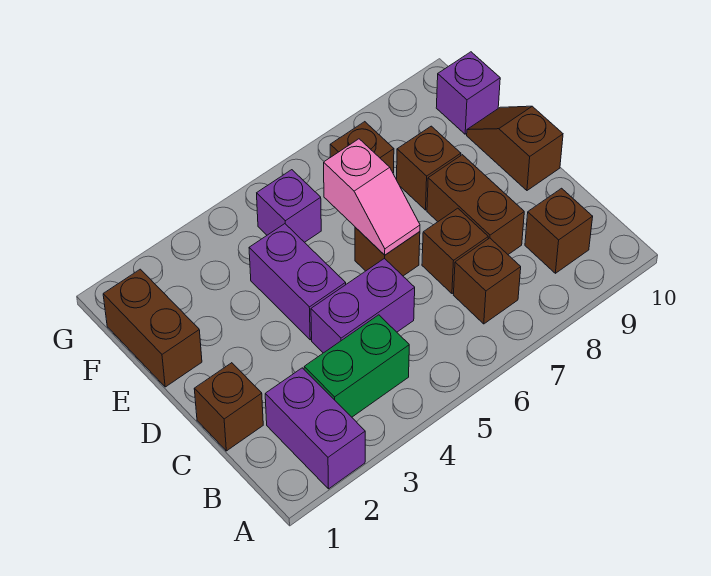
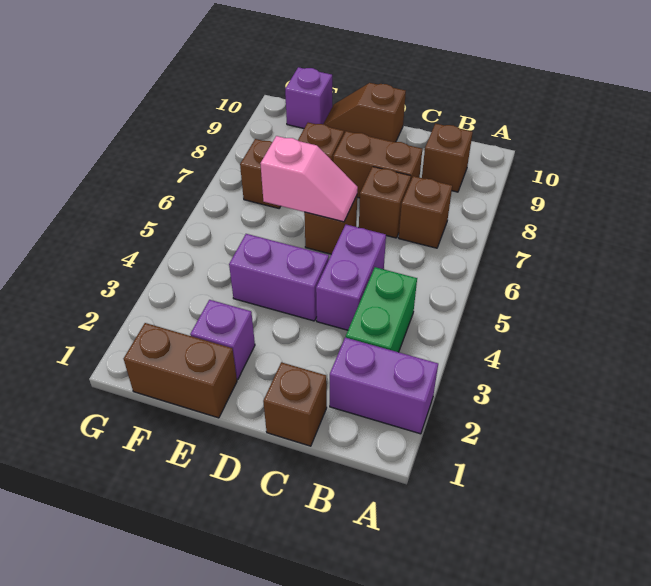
purple 1x1 brick [257,170,321,242] -> purple 1x1 brick moved to [190,300,255,379]

